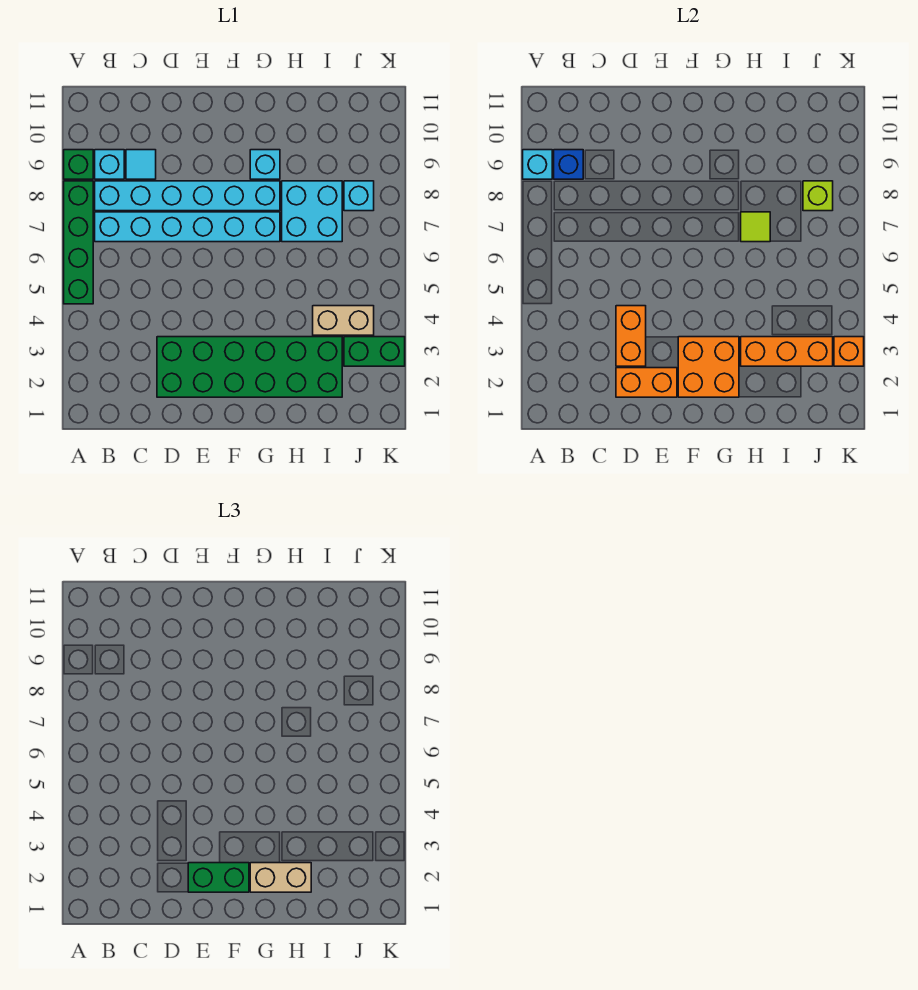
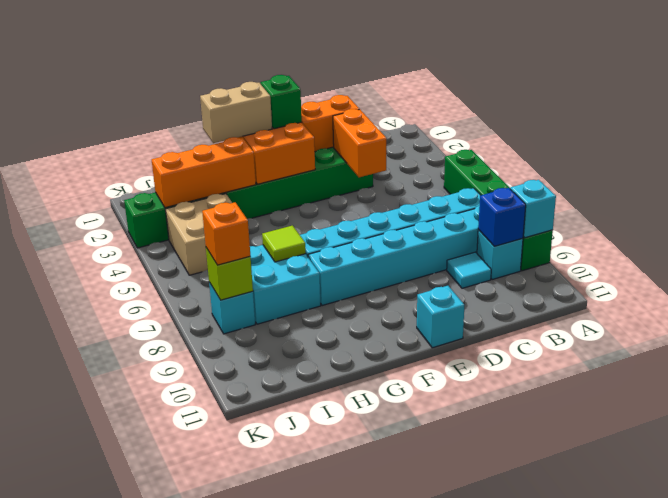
green 1x2 brick [188,863,249,892] -> green 1x1 brick [261,75,302,129]
cyan 1x1 brick [250,150,280,179] -> cyan 1x1 brick moved to [417,286,464,348]
tan 1x2 brick [313,306,374,335] -> tan 2x2 brick [165,194,250,275]
orange 1x1 brick [834,337,864,366] -> orange 1x1 brick moved to [202,202,250,265]

